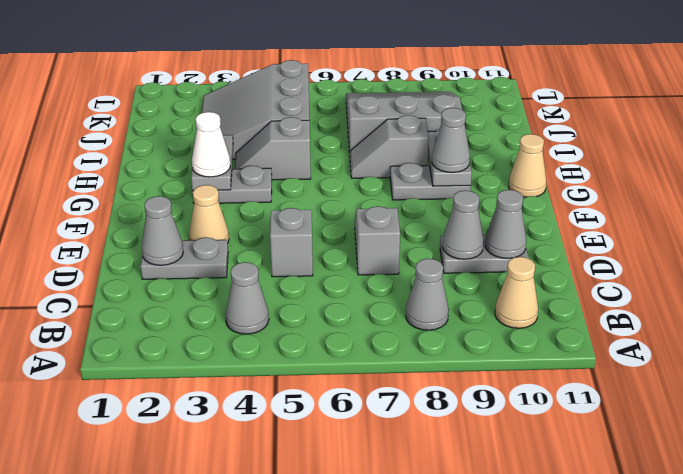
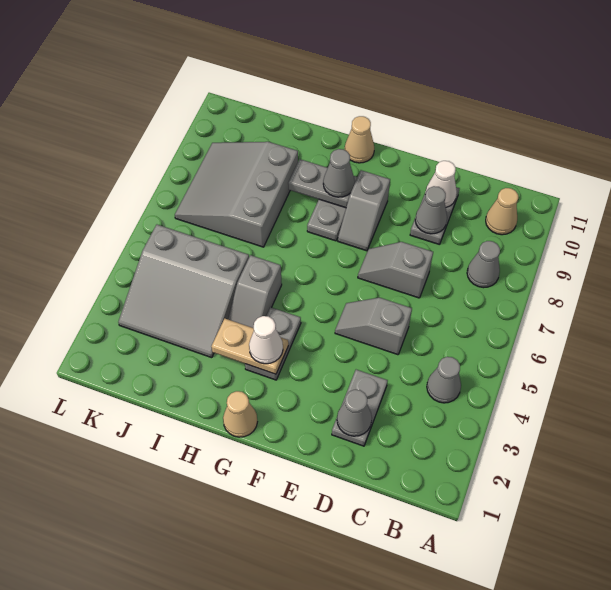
grey 1x1 cone [485,190,526,258] -> white 1x1 cone [425,161,457,207]
tan 1x1 cone [189,185,229,242] -> tan 1x1 cone moved to [223,391,257,437]
grey 1x2 plate [191,135,233,191] -> tan 1x2 plate [211,319,288,374]
grey 1x2 slope [350,115,429,178] -> grey 1x2 slope moved to [338,170,390,251]

